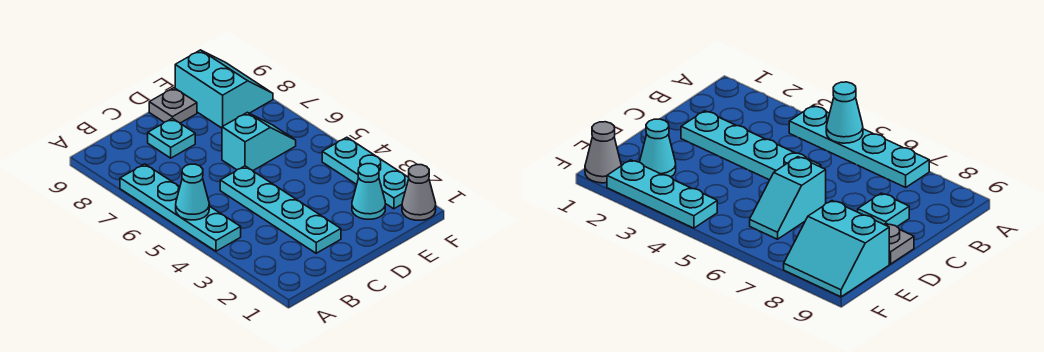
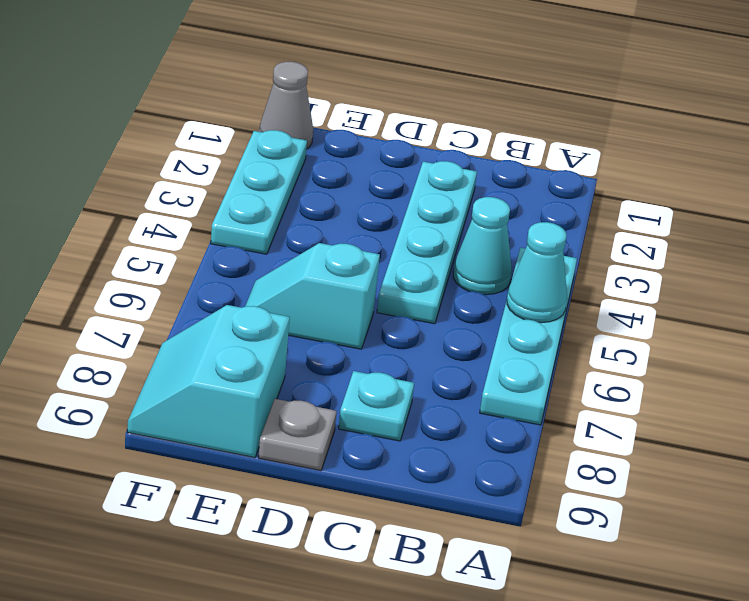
cyan 1x1 cone [352,164,385,219] -> cyan 1x1 cone moved to [453,197,512,295]

